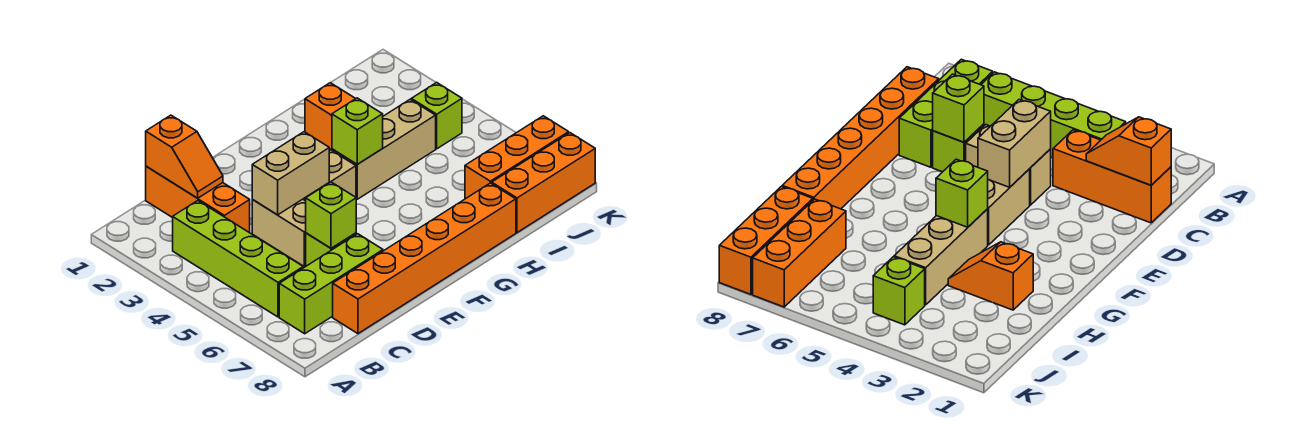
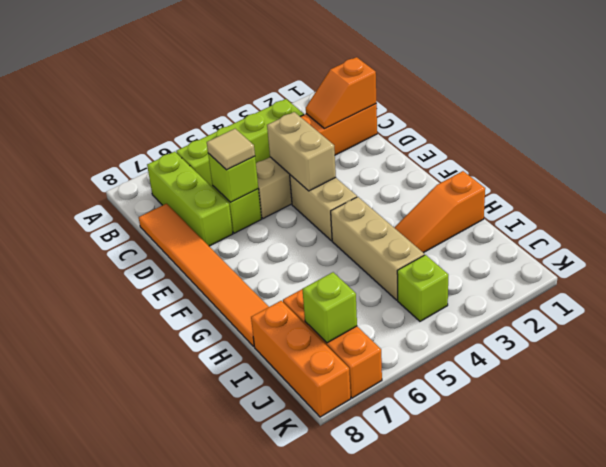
orange 1x6 brick [333,183,516,334] -> orange 1x6 tile [139,204,269,346]
none -> tan 1x1 tile [207,129,255,170]
lime 1x1 brick [332,98,383,164] -> lime 1x1 brick moved to [302,272,357,343]
orange 1x2 slope [305,83,356,150] -> orange 1x3 slope [394,171,485,253]

